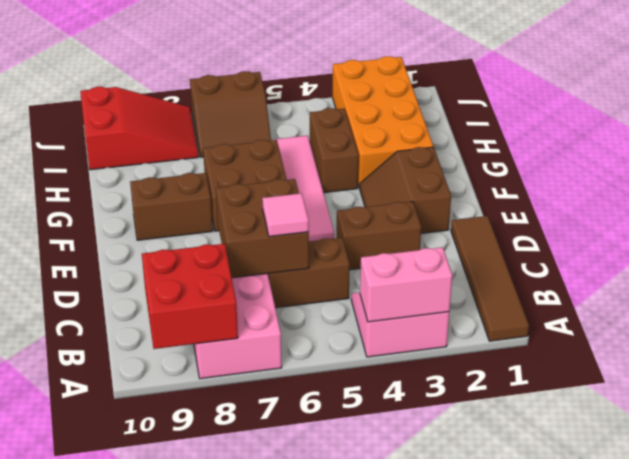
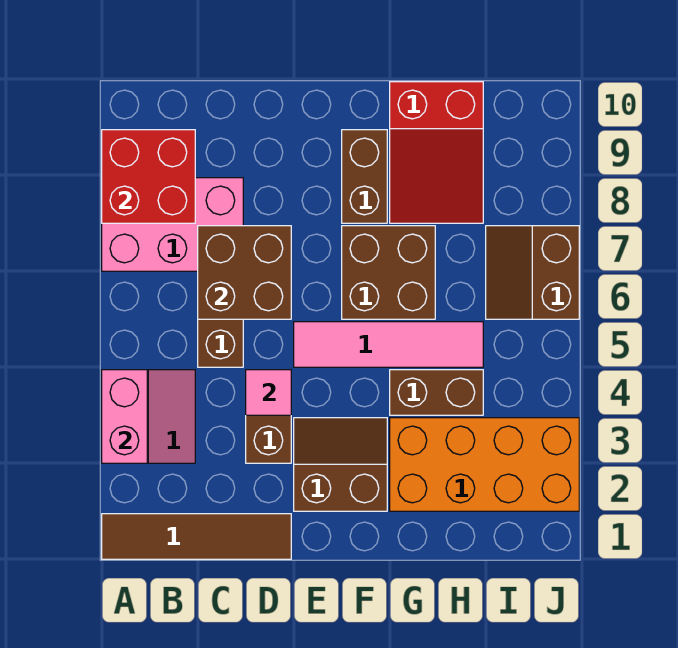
pink 1x1 tile [262,193,309,237] -> pink 1x1 tile moved to [246,370,291,415]
red 2x3 slope [80,87,199,170] -> red 2x3 slope moved to [390,82,483,223]

